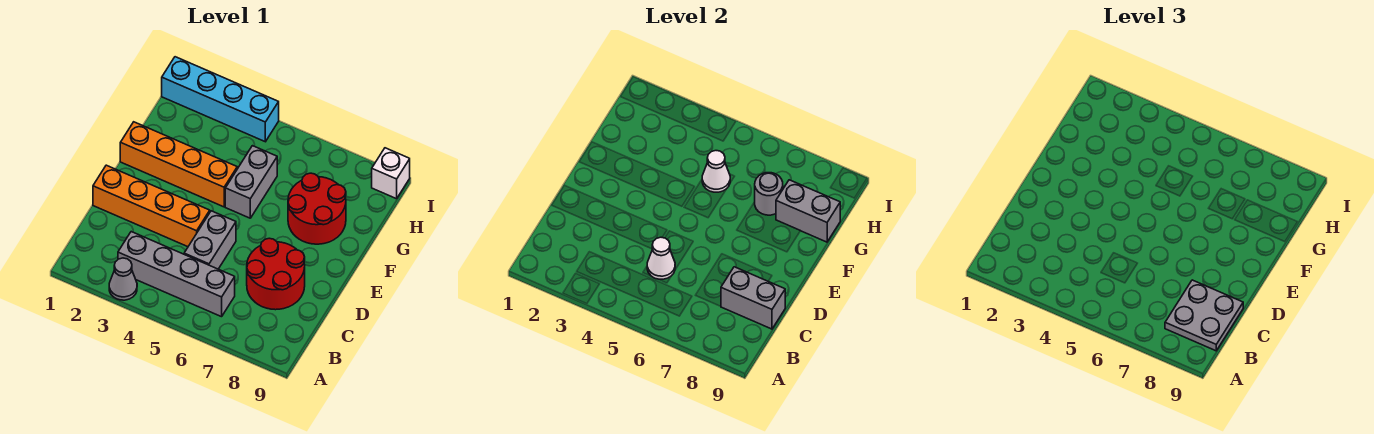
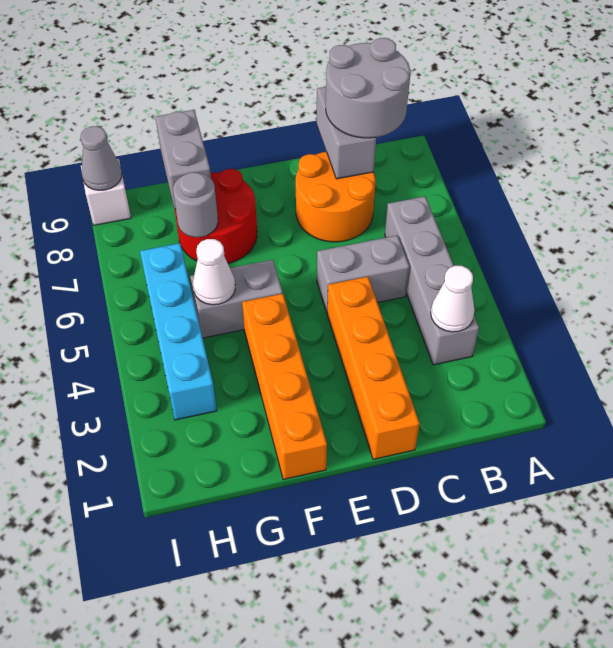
grey 1x1 cone [109,258,137,300] -> grey 1x1 cone moved to [80,126,122,190]
grey 2x2 plate [1165,280,1243,351] -> grey 2x2 round brick [326,38,410,138]
white 1x1 cone [647,237,675,279] -> white 1x1 cone moved to [431,266,475,332]
red 2x2 round brick [247,238,305,310] -> orange 2x2 round brick [296,152,375,242]
cyan 1x4 brick [162,57,279,142] -> cyan 1x4 brick moved to [140,243,217,420]

